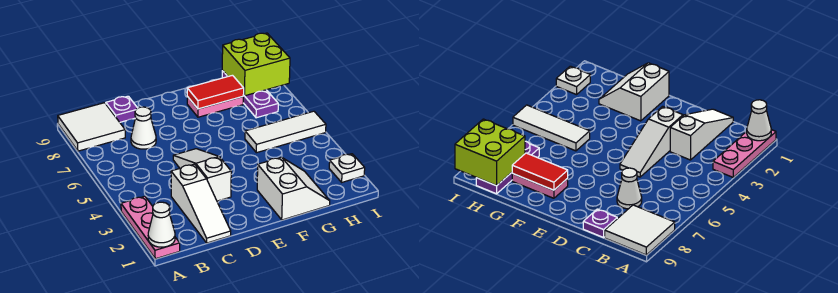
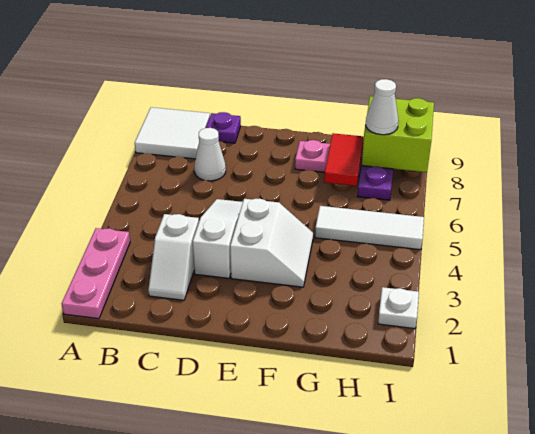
white 1x1 cone [148,202,175,247] -> white 1x1 cone moved to [366,79,399,135]
white 1x3 slope [171,164,231,243] -> white 1x2 slope [148,214,199,300]
white 2x2 slope [257,157,330,220] -> white 2x2 slope moved to [230,199,313,287]
red 1x2 tile [187,75,244,109] -> red 1x2 tile turned to [324,133,364,186]

